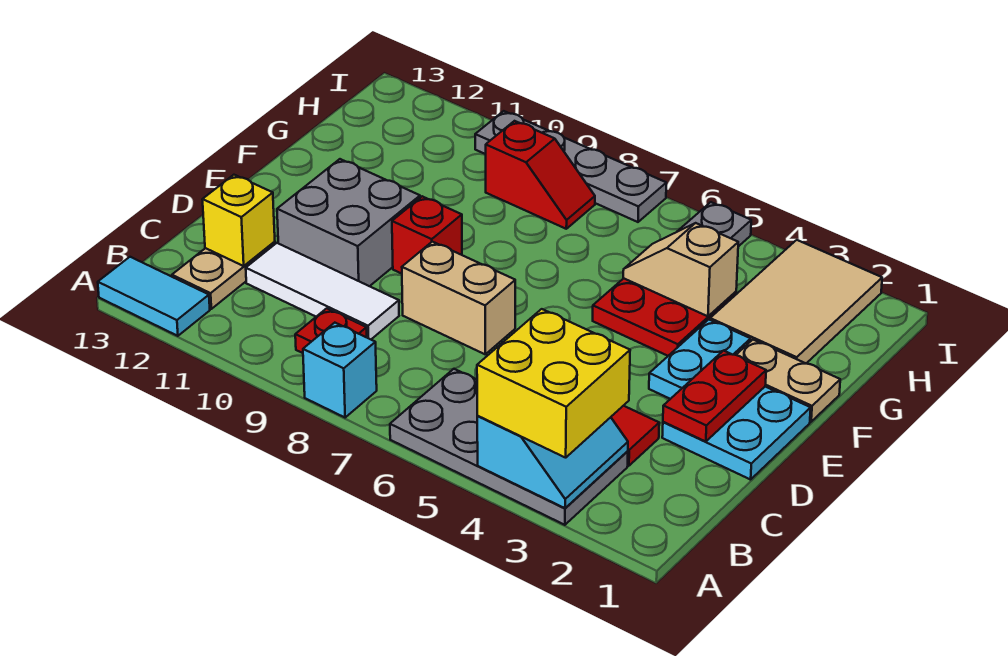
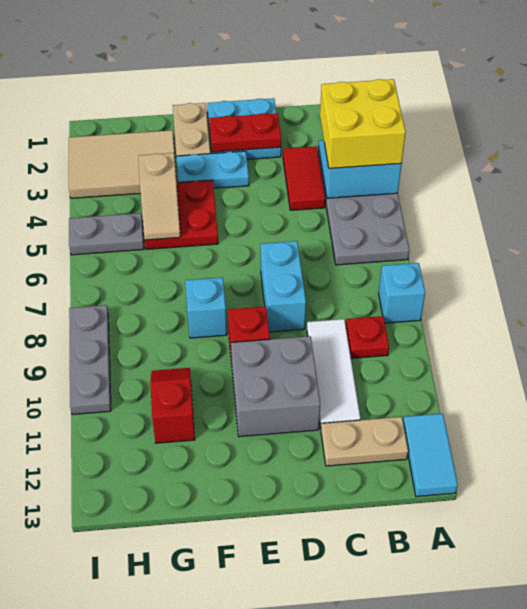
yellow 1x1 brick [202,175,275,266] -> none
tan 1x2 brick [402,242,515,354] -> cyan 1x2 brick [261,241,306,332]
none -> cyan 1x1 brick [185,278,227,338]
red 1x2 slope [486,121,595,229] -> red 1x2 slope moved to [150,368,195,443]
grey 1x4 plate [475,111,666,222] -> grey 1x3 plate [69,305,111,414]

